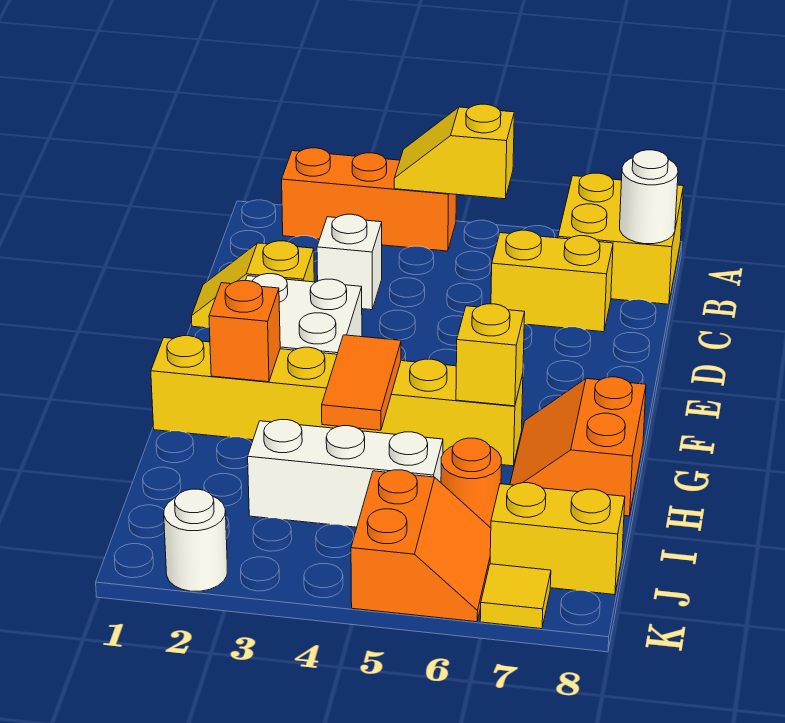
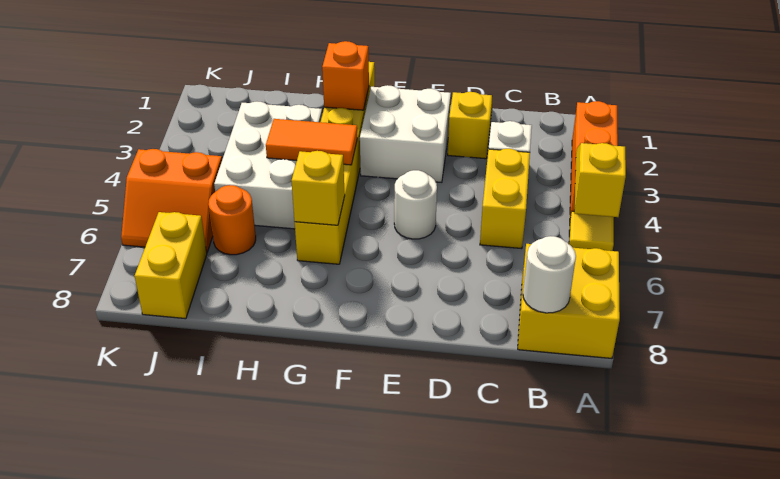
yellow 1x2 brick [491,230,613,332] -> yellow 1x2 brick moved to [480,149,530,249]
orange 2x2 slope [510,377,646,516] -> none
white 1x3 brick [248,420,443,527] -> white 2x3 brick [214,102,322,229]
white 1x1 round brick [164,489,227,591] -> white 1x1 round brick moved to [394,170,437,239]
yellow 1x1 tile [480,564,551,629] -> yellow 1x1 tile moved to [569,211,614,251]

